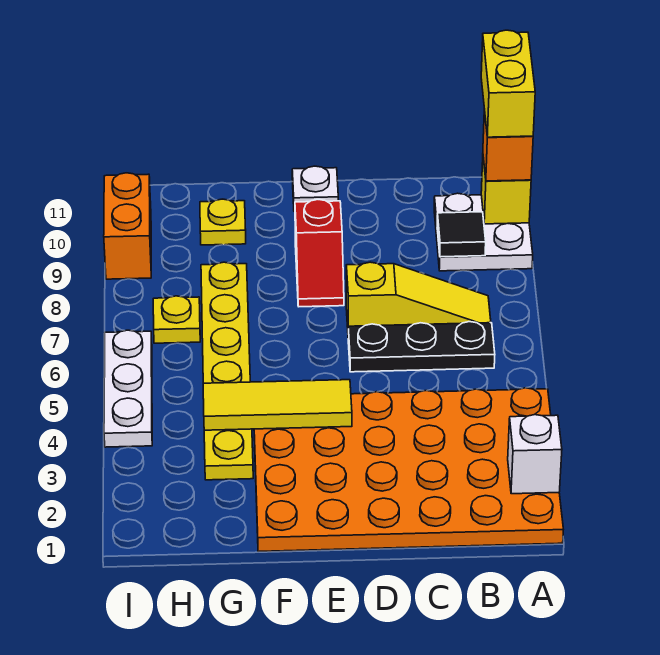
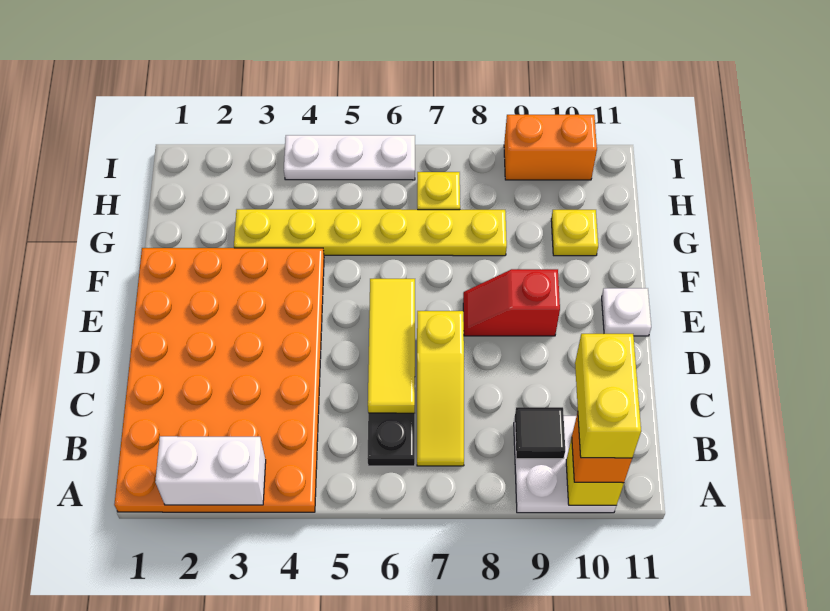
white 1x1 brick [508,415,562,494] -> white 1x2 brick [155,436,266,505]
yellow 1x2 brick [481,30,535,137] -> yellow 1x2 brick turned to [575,334,641,458]
yellow 1x3 tile [203,380,352,430] -> yellow 1x3 tile moved to [368,279,415,413]

